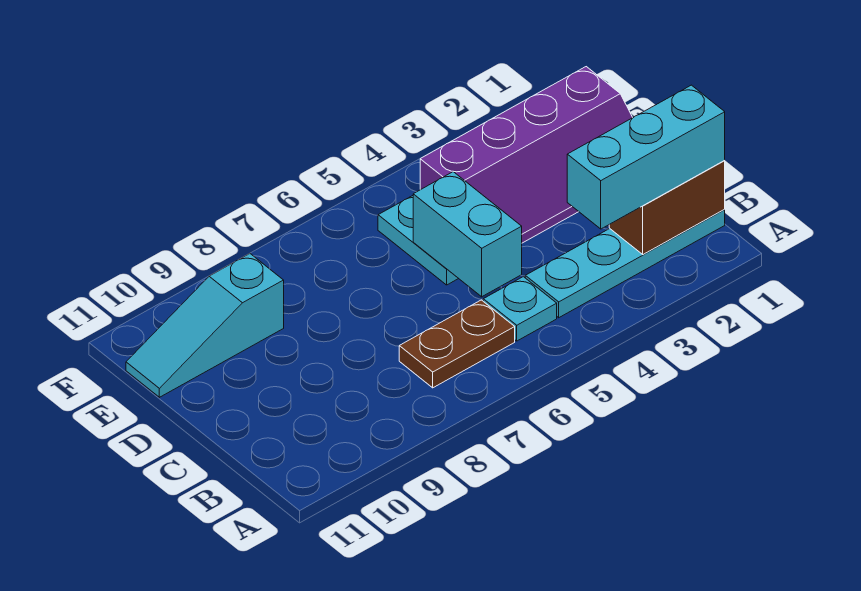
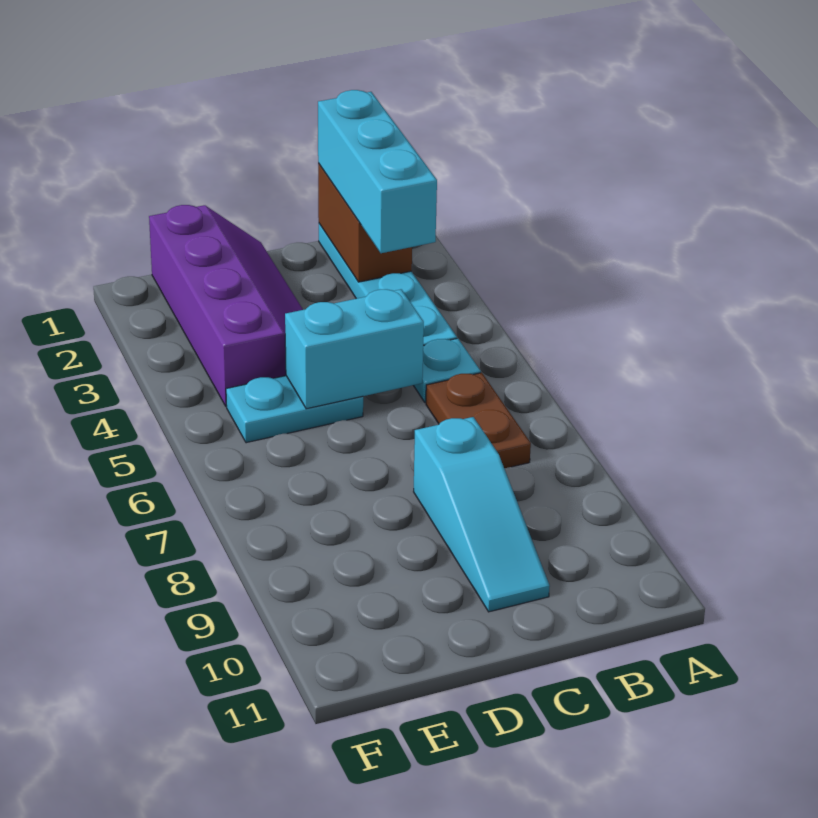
cyan 1x3 slope [126,254,284,397] -> cyan 1x3 slope moved to [414,417,550,612]

